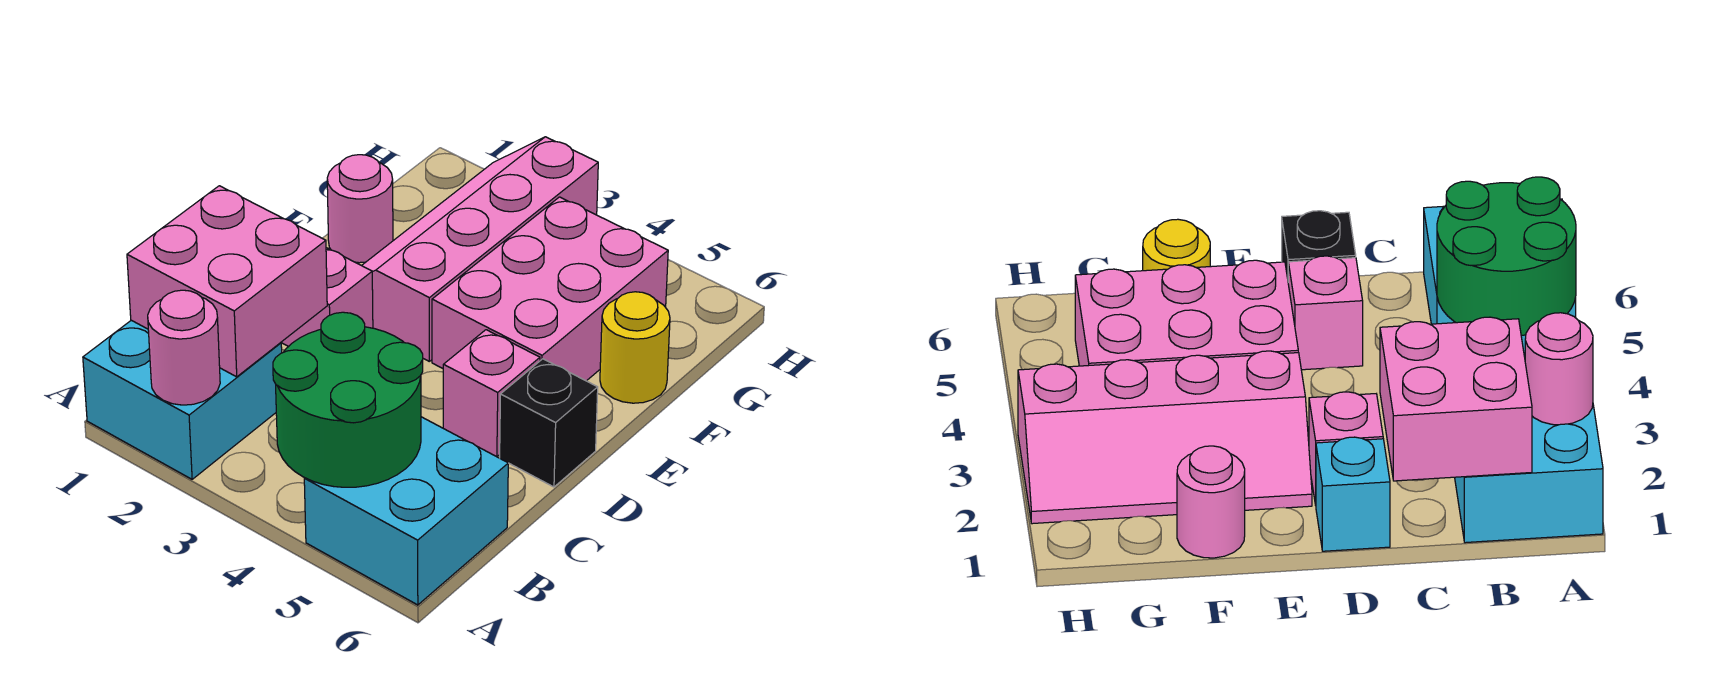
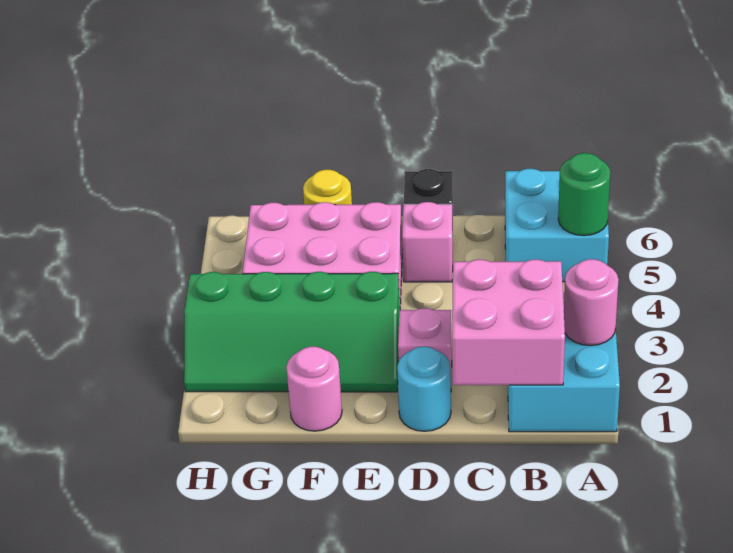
green 2x2 round brick [273,312,423,487] -> green 1x1 round brick [558,153,610,236]
cyan 1x1 brick [1316,437,1390,551] -> cyan 1x1 round brick [397,347,451,431]
pink 2x4 slope [362,137,598,361] -> green 2x4 slope [184,272,400,392]

